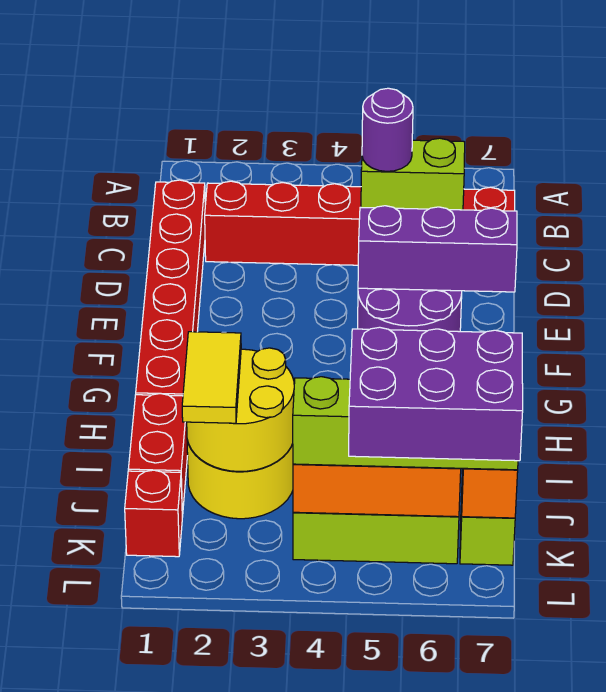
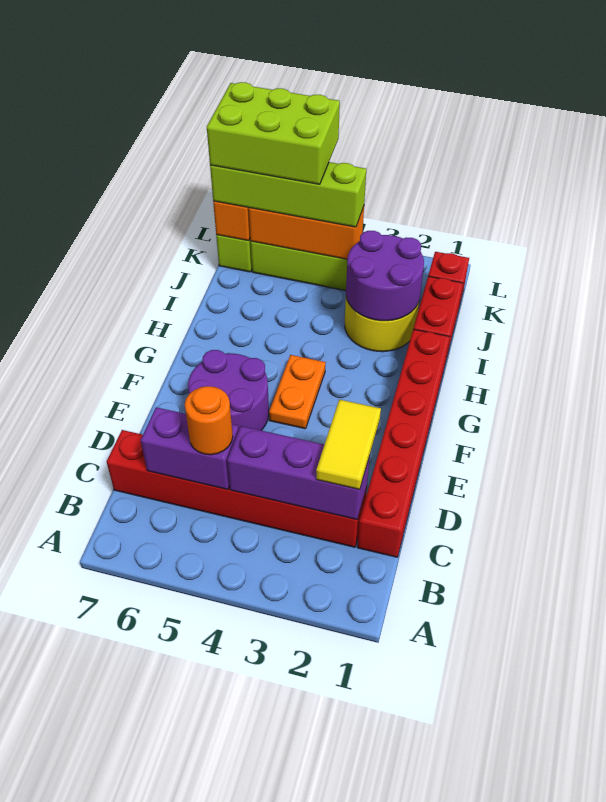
lime 1x2 brick [361,138,465,210] -> purple 1x2 brick [141,407,239,490]
purple 1x1 round brick [362,88,413,171] -> orange 1x1 round brick [185,386,233,455]
purple 1x3 brick [358,206,517,292] -> purple 1x3 brick moved to [227,426,370,520]
none -> orange 1x2 plate [269,355,326,429]
yellow 2x2 round brick [187,348,294,472] -> purple 2x2 round brick [346,231,424,321]
yellow 1x2 tile [182,332,241,423] -> yellow 1x2 tile moved to [316,399,381,489]
purple 2x3 brick [349,327,523,461] -> lime 2x3 brick [207,82,340,184]

